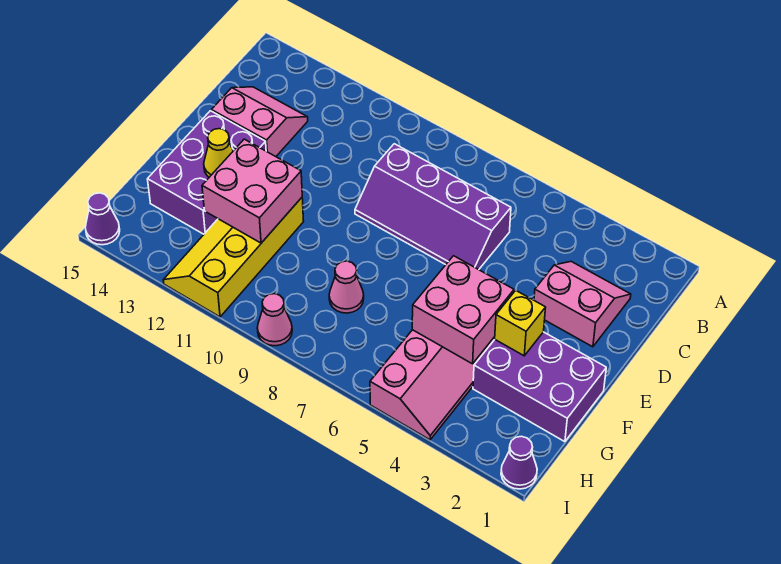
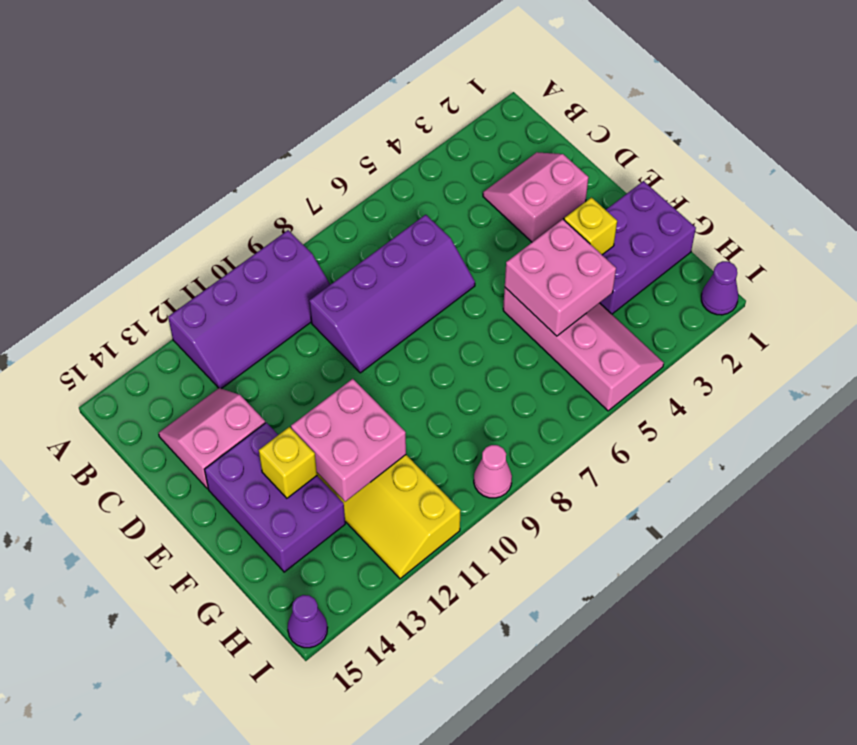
none -> purple 2x4 slope [168,230,330,389]
yellow 1x1 cone [204,129,233,177] -> yellow 1x1 brick [259,427,317,498]
pink 1x1 cone [329,261,364,313] -> none

